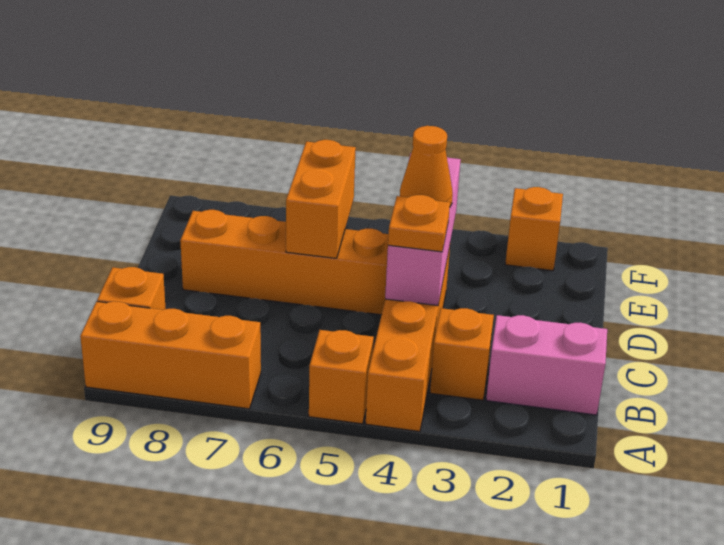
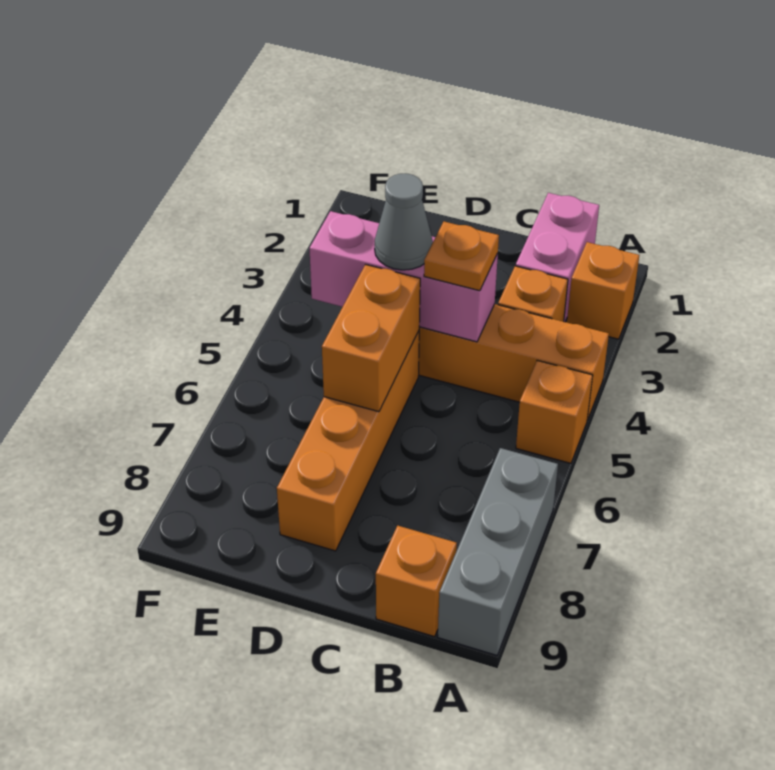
orange 1x3 brick [80,301,261,409] -> grey 1x3 brick [438,448,558,655]
orange 1x1 cone [400,126,453,206] -> grey 1x1 cone [375,174,433,270]
orange 1x2 brick [286,140,356,258] -> orange 1x2 brick turned to [322,265,420,412]
orange 1x1 brick [505,187,563,271] -> orange 1x1 brick moved to [567,242,639,339]

